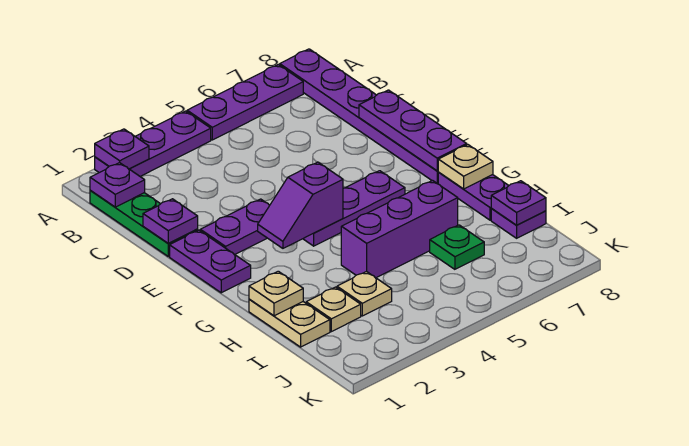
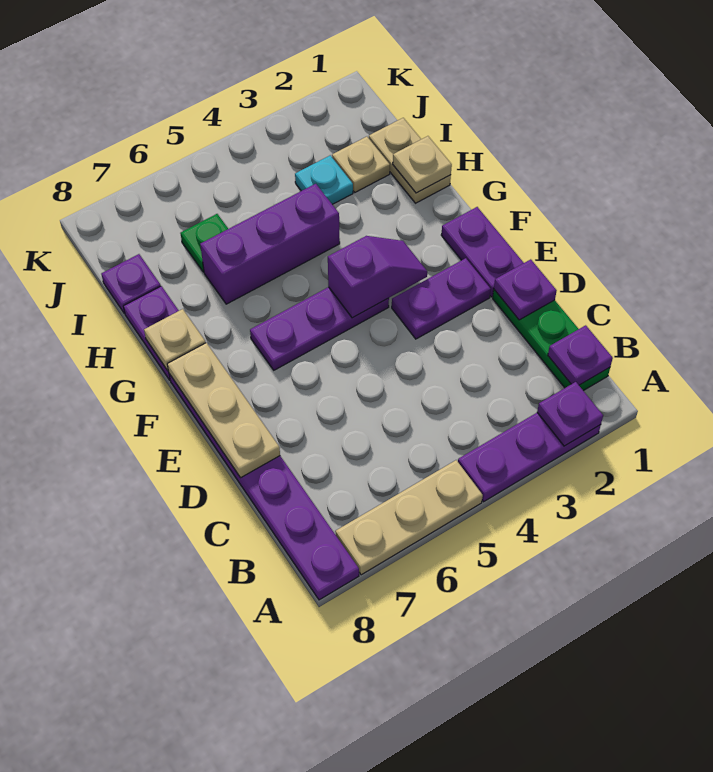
purple 1x3 plate [187,65,303,140] -> tan 1x3 plate [335,460,483,575]
purple 1x3 plate [359,90,467,171] -> tan 1x3 plate [167,343,280,478]
tan 1x1 plate [337,271,392,316] -> cyan 1x1 plate [295,155,353,204]
purple 1x1 plate [491,181,546,225] -> none

